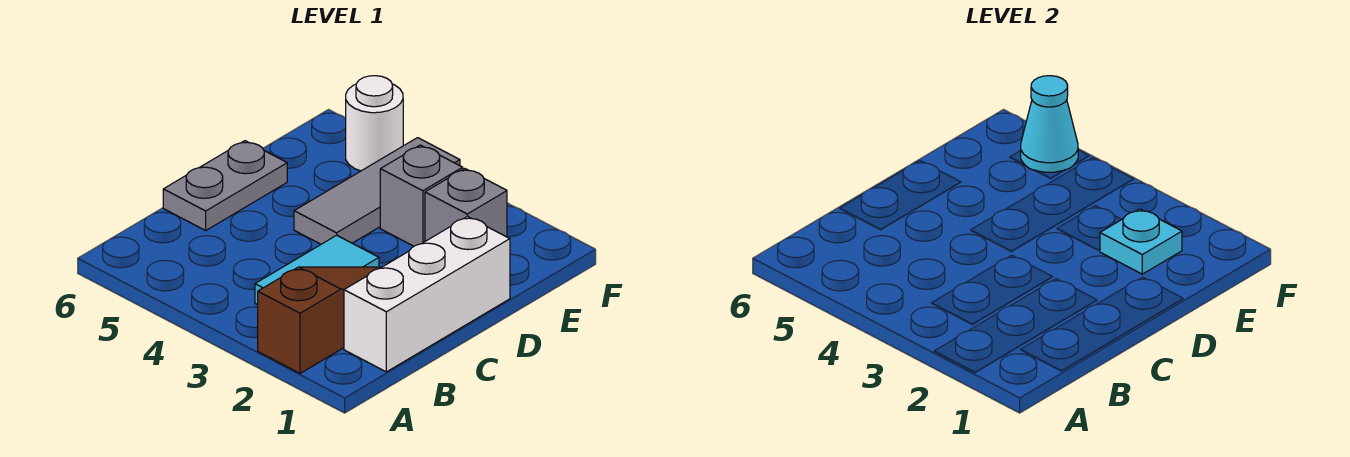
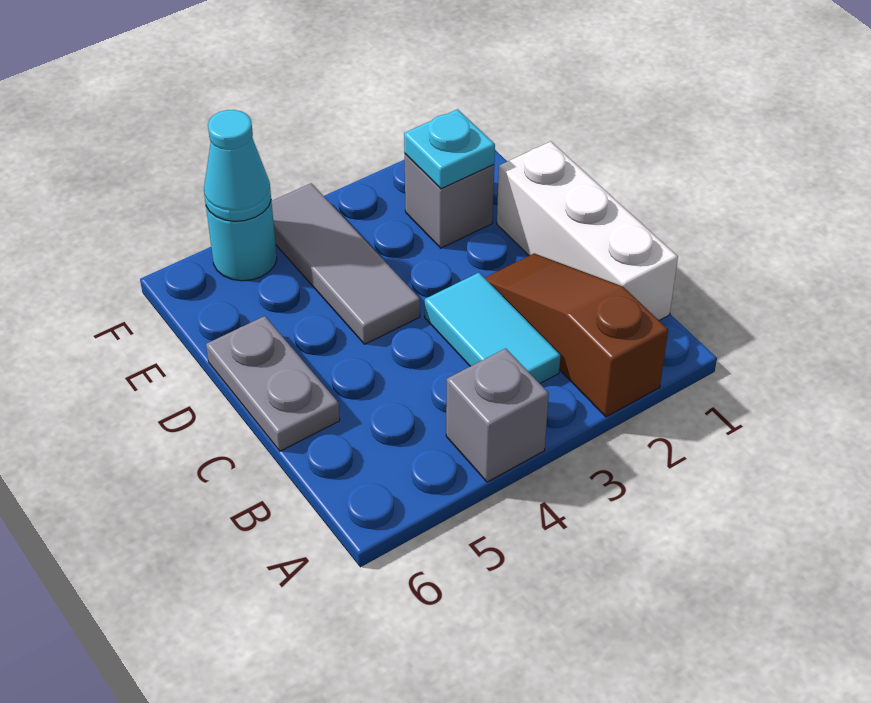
grey 1x1 brick [380,145,463,246] -> grey 1x1 brick moved to [446,348,549,482]
white 1x1 round brick [346,76,403,171] -> cyan 1x1 round brick [206,201,277,281]

